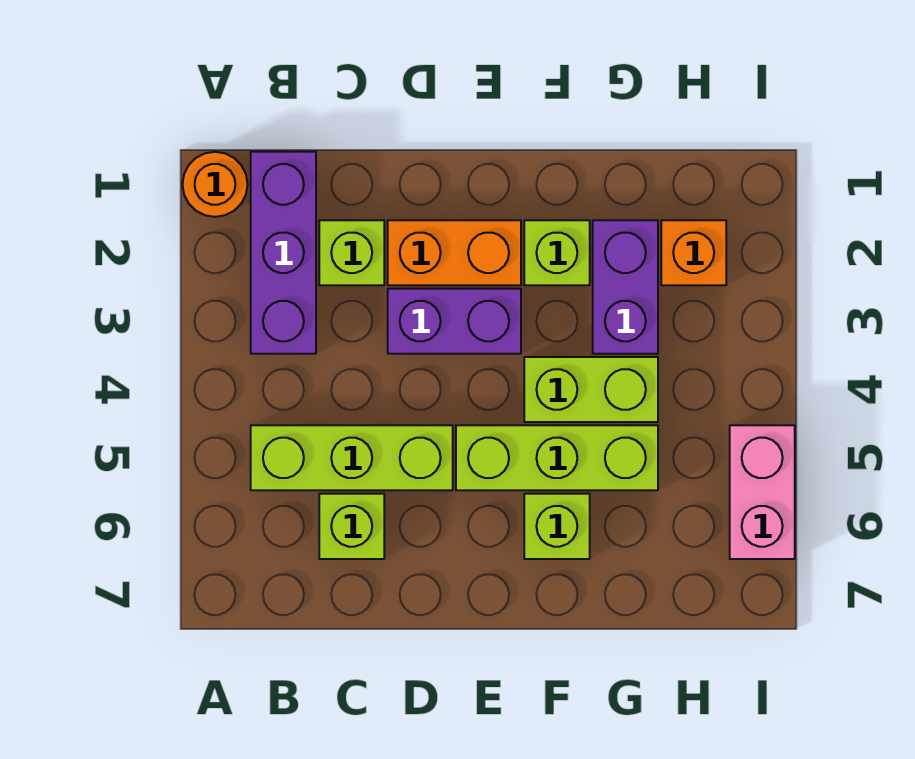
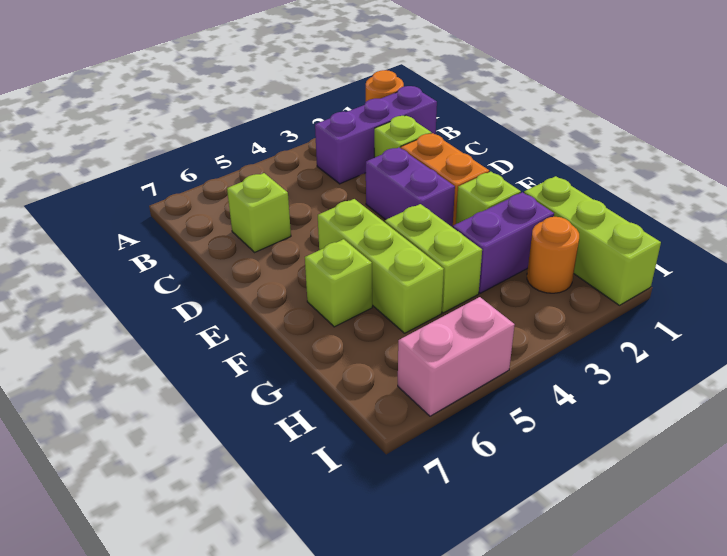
lime 1x3 brick [251,425,453,490] -> lime 1x3 brick moved to [524,176,661,305]
orange 1x1 brick [661,220,726,285] -> orange 1x1 round brick [527,217,579,293]

